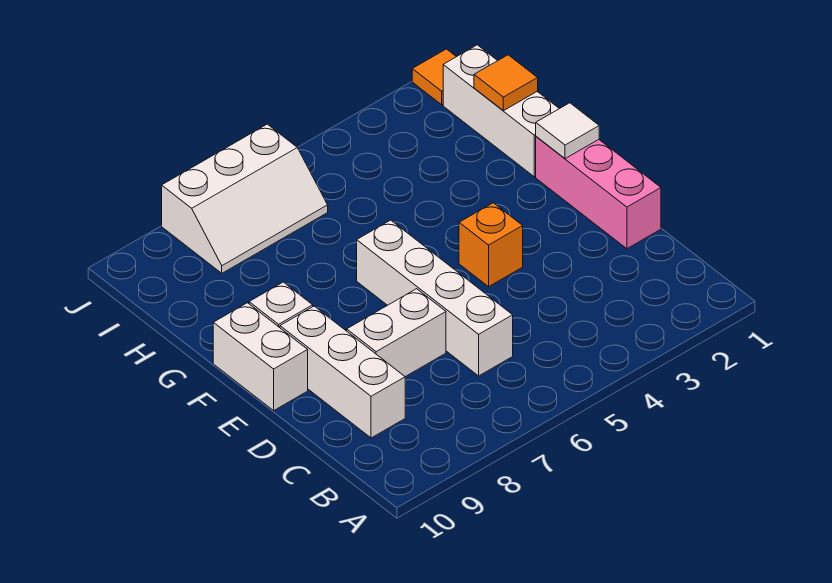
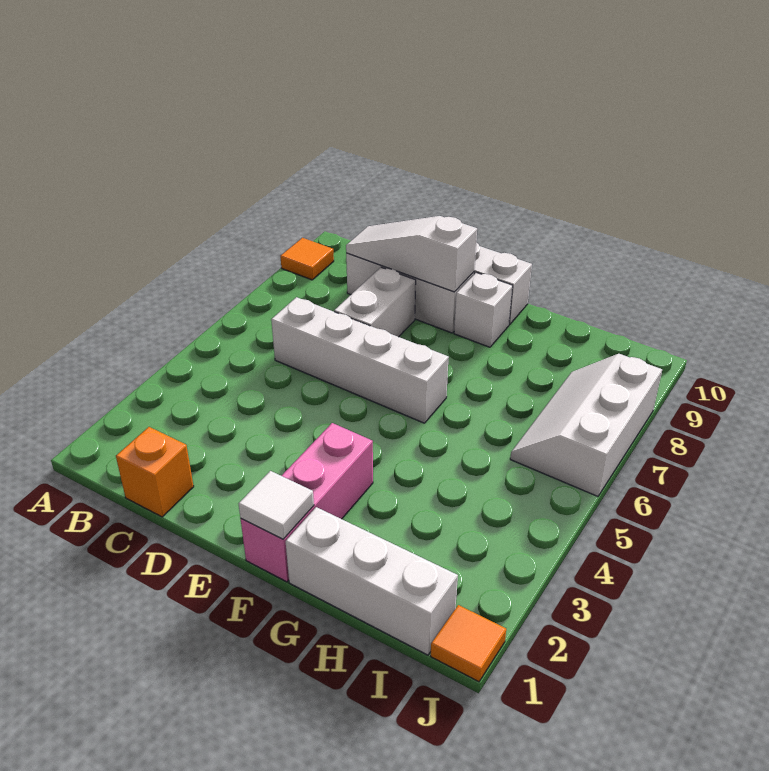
none -> white 1x3 slope [346,216,477,292]
pink 1x3 brick [536,137,661,249] -> pink 1x3 brick turned to [241,423,373,582]
orange 1x1 brick [459,203,523,287] -> orange 1x1 brick moved to [116,427,194,517]
orange 1x1 tile [474,55,538,111] -> orange 1x1 tile moved to [281,238,334,280]

